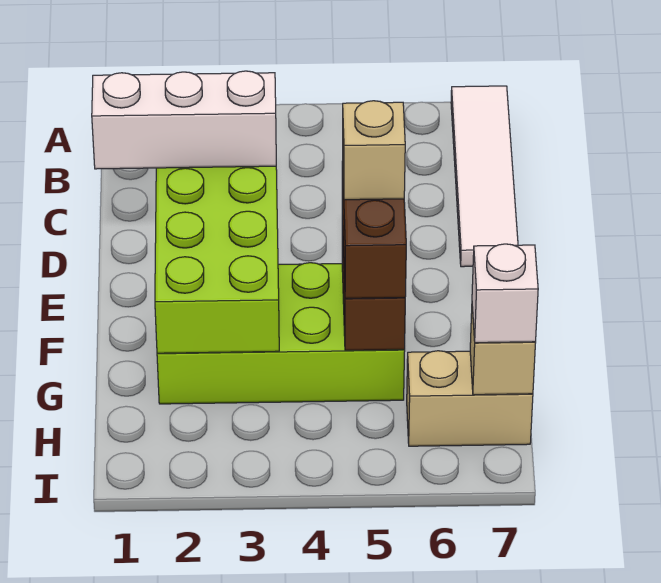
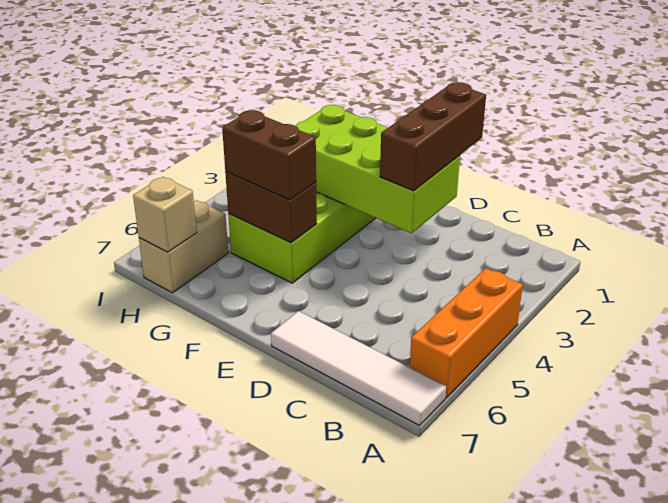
none -> orange 1x3 brick [410,268,523,398]
white 1x3 brick [92,71,276,169] -> brown 1x3 brick [380,82,486,191]
tan 1x1 brick [343,101,405,200] -> none
white 1x1 brick [472,244,538,343] -> none

